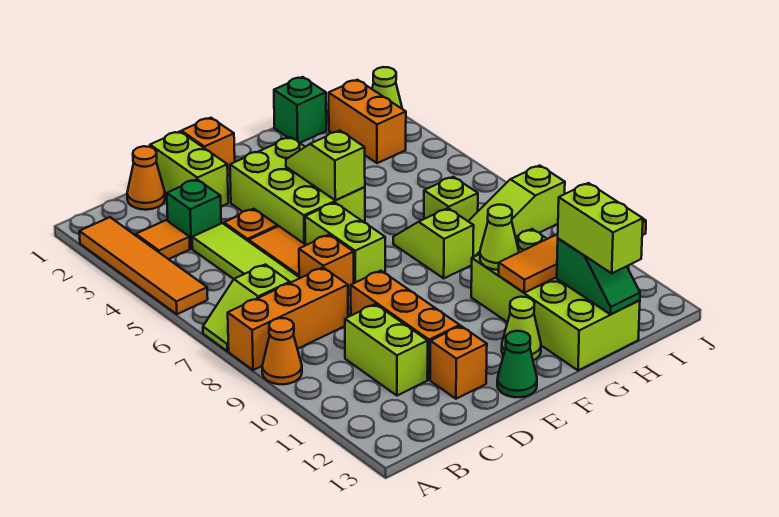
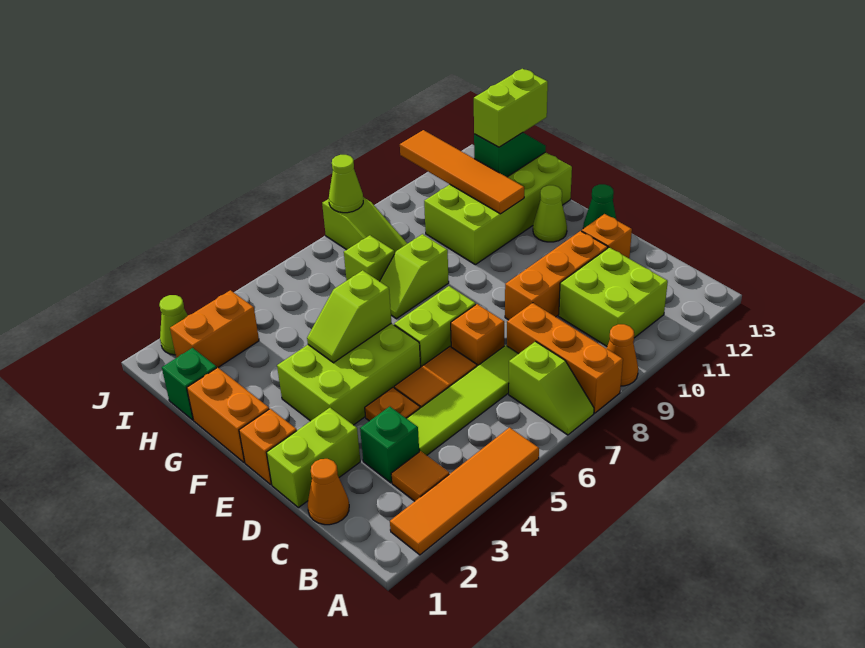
lime 1x2 brick [345,304,428,396] -> lime 2x2 brick [559,247,668,346]
none -> orange 1x2 brick [187,367,269,462]
lime 1x1 cone [480,205,519,270] -> lime 1x1 cone moved to [329,155,363,213]

